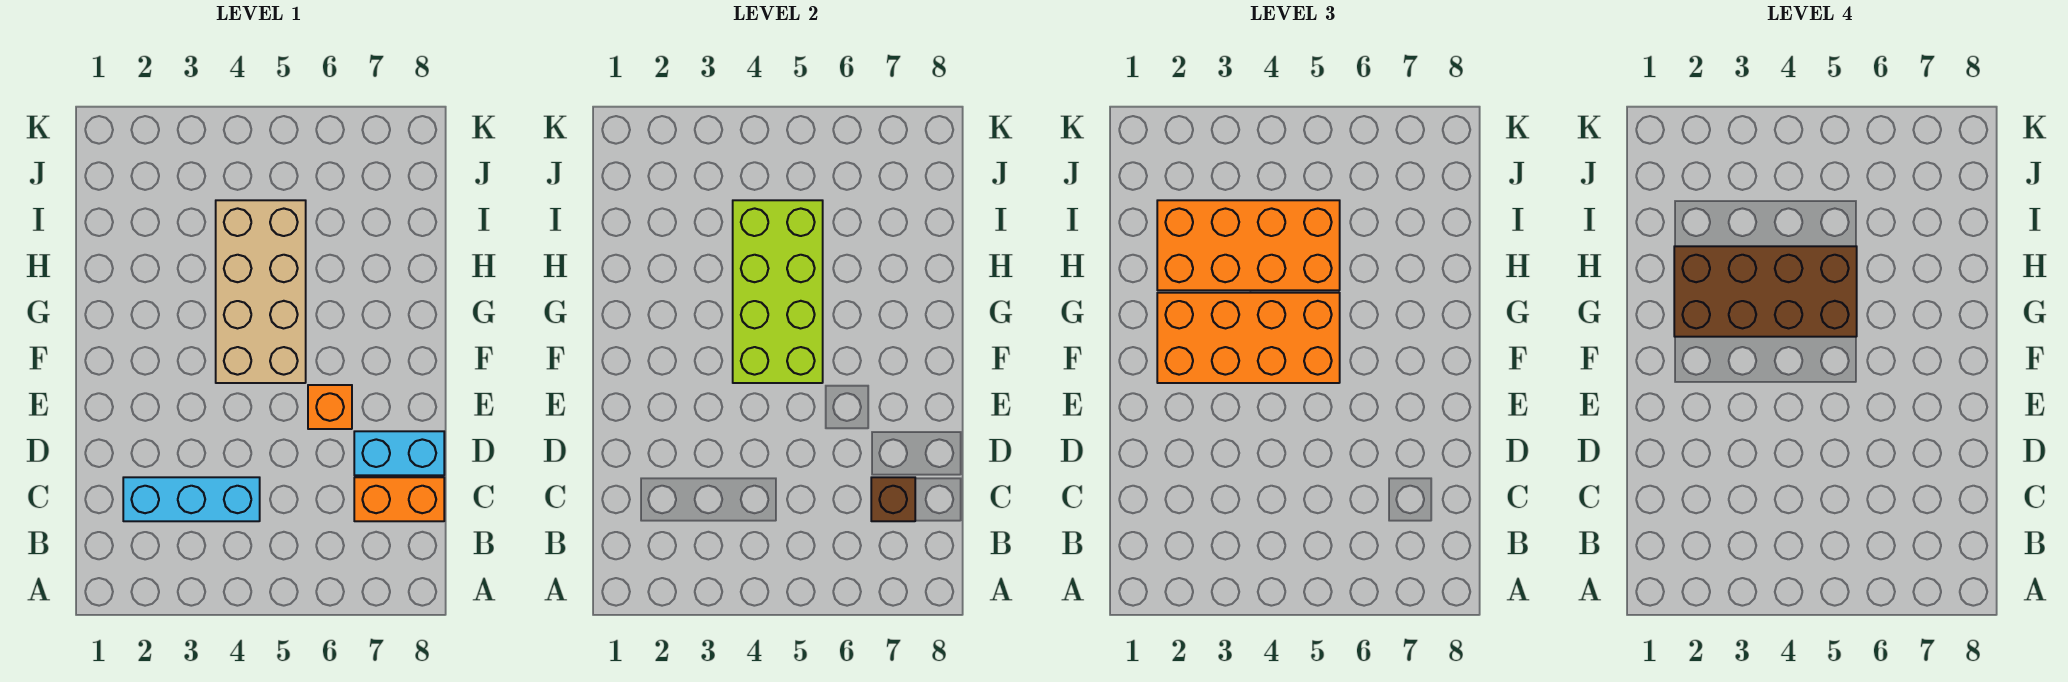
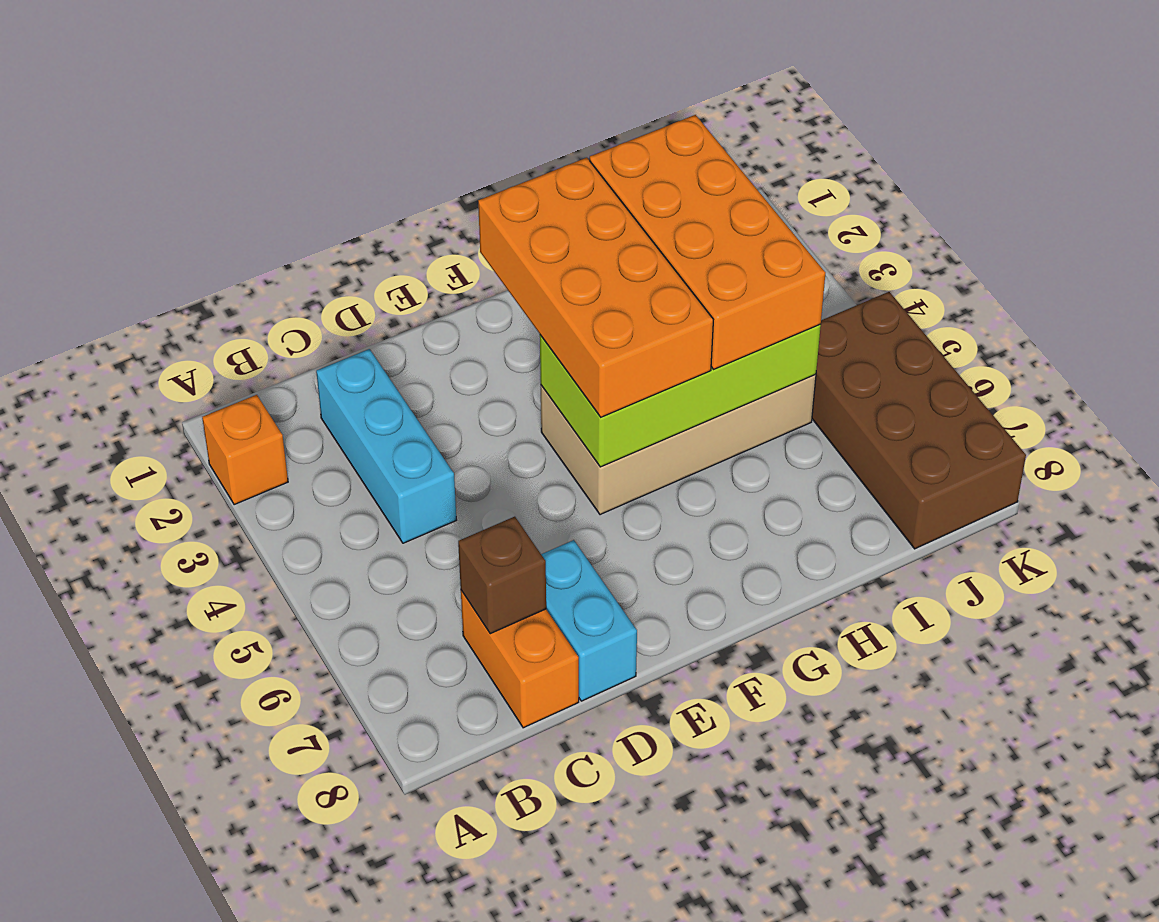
orange 1x1 brick [308,385,352,429] -> orange 1x1 brick moved to [202,395,288,505]
brown 2x4 brick [1674,246,1857,337] -> brown 2x4 brick moved to [812,292,1026,549]

